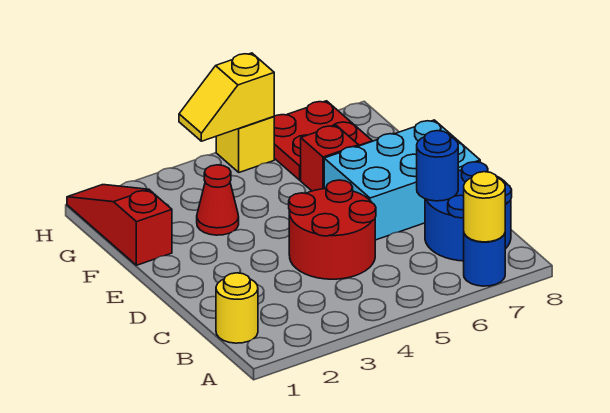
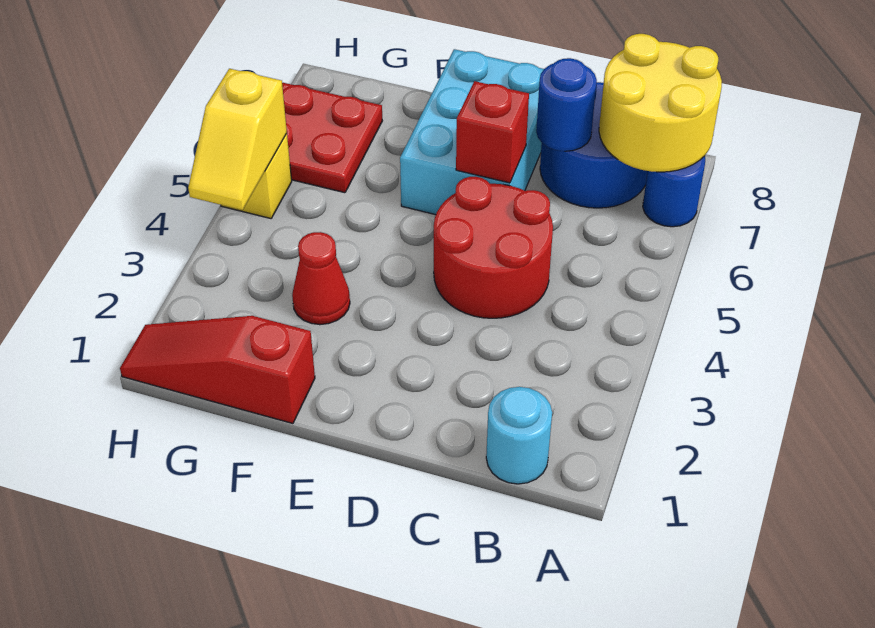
yellow 1x1 round brick [464,172,505,242] -> yellow 2x2 round brick [599,34,722,172]
yellow 1x1 round brick [216,273,258,343] -> cyan 1x1 round brick [486,387,552,484]
red 1x1 brick [301,125,359,191] -> red 1x1 brick moved to [456,81,529,183]

